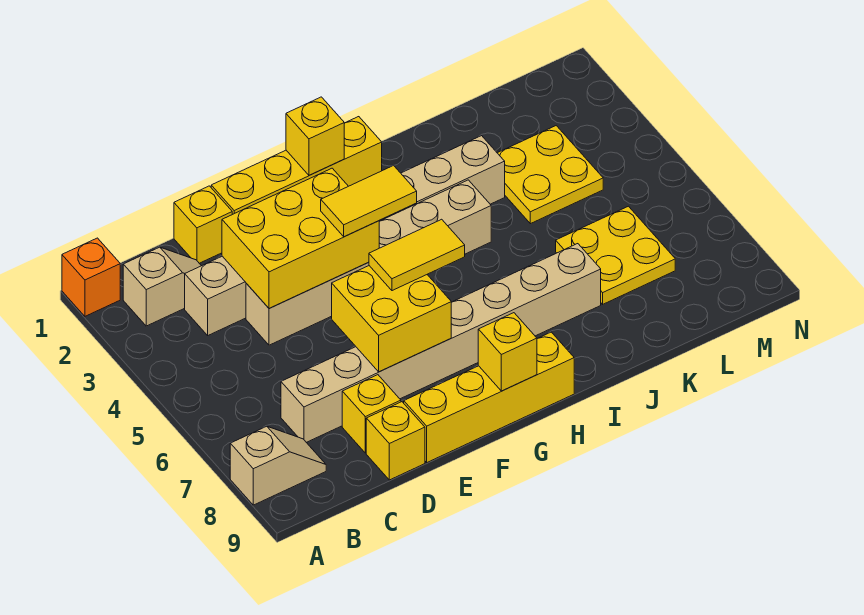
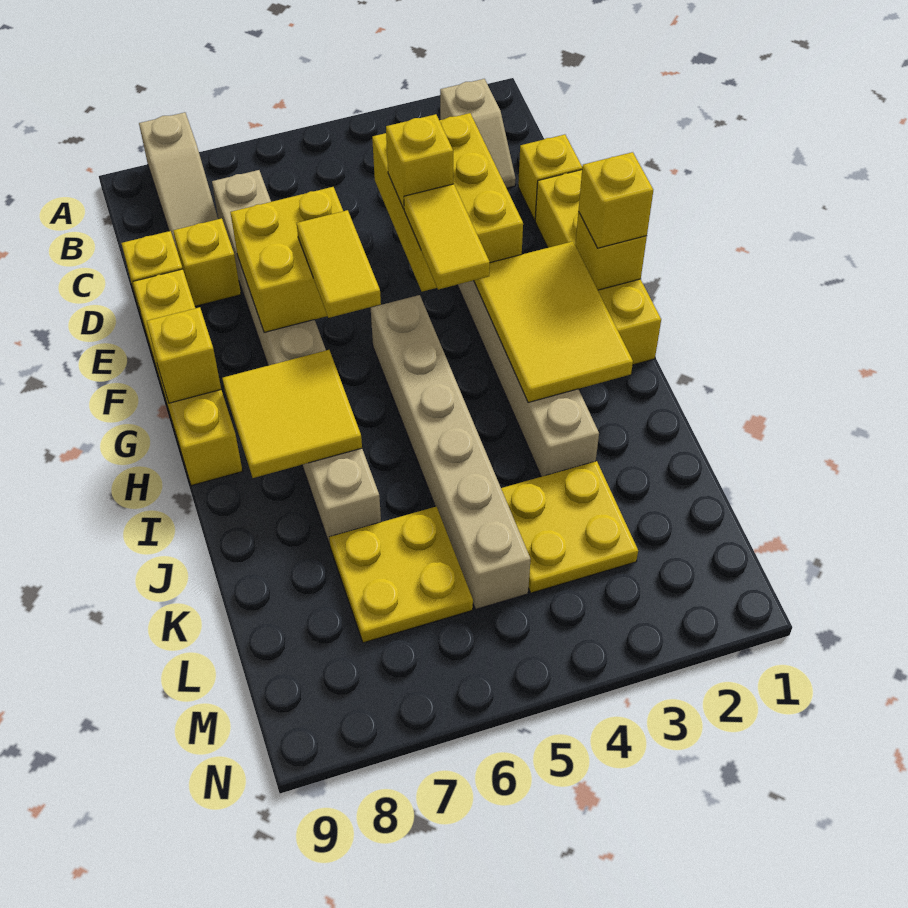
orange 1x1 brick [62,238,120,316] -> none
tan 1x2 slope [230,426,326,505] -> tan 1x3 slope [139,112,218,252]
tan 1x6 brick [246,180,491,345] -> tan 1x6 brick moved to [371,295,531,609]
none -> yellow 1x1 brick [386,114,453,209]
none -> yellow 1x1 brick [578,152,653,248]
none -> yellow 2x3 tile [474,241,633,403]
none -> yellow 2x2 tile [222,350,362,478]

